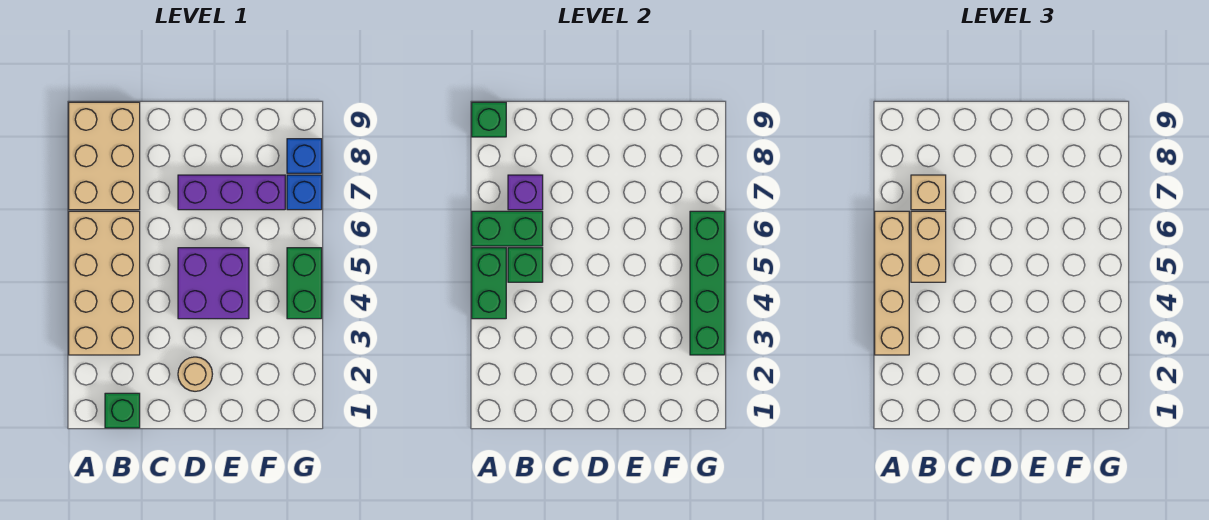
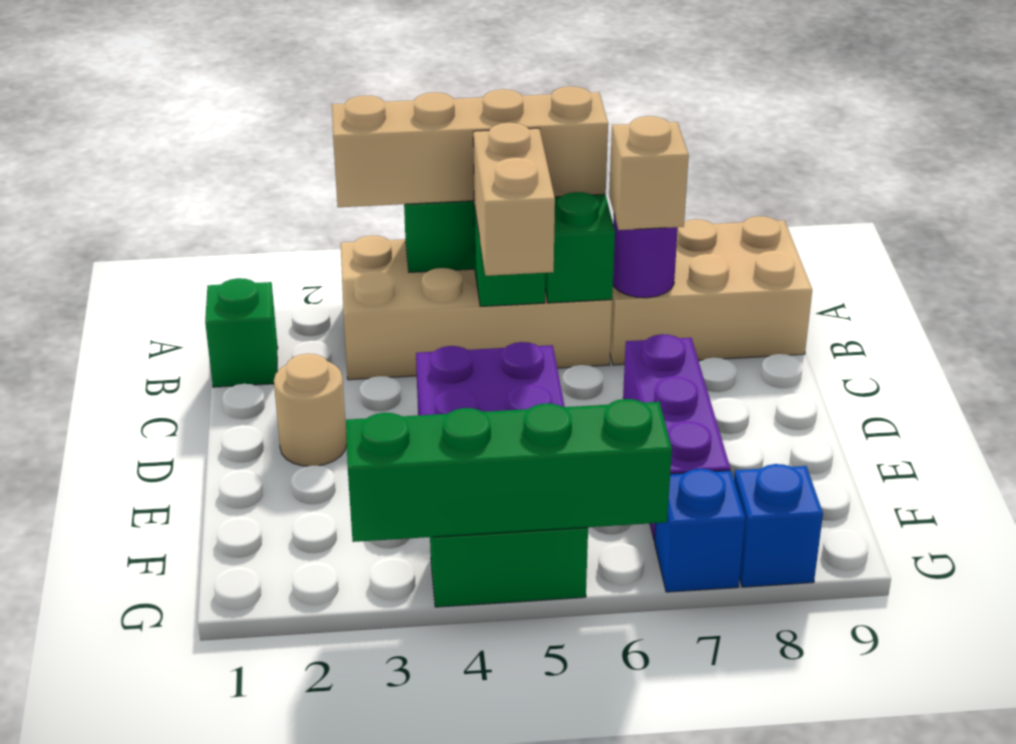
green 1x1 brick [472,102,506,137] -> none
tan 1x2 brick [911,211,946,282] -> tan 1x2 brick turned to [473,123,555,276]
purple 1x1 brick [508,175,543,210] -> purple 1x1 round brick [613,216,678,298]

